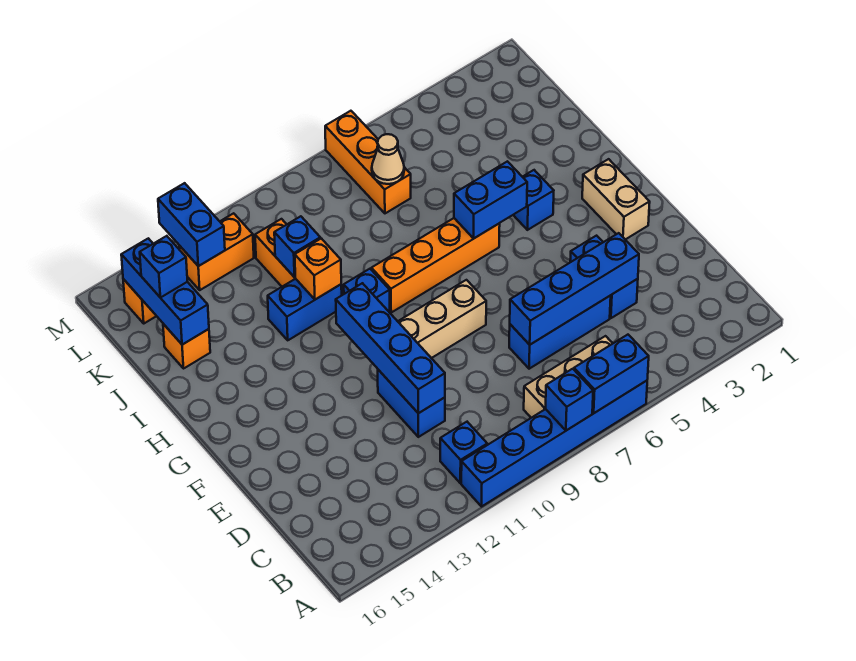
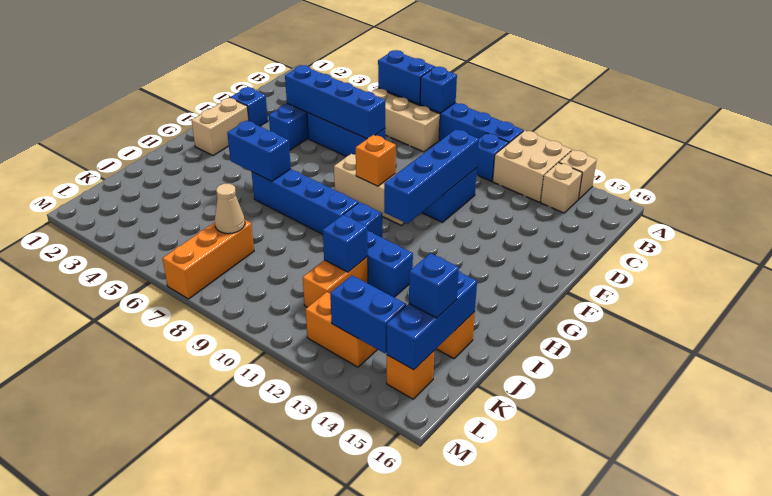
none -> tan 2x2 brick [493,130,572,202]
none -> tan 1x1 brick [559,150,597,199]
none -> tan 1x1 brick [541,163,582,213]
blue 1x1 brick [514,170,554,230] -> blue 1x1 brick moved to [230,87,268,126]
orange 1x4 brick [371,218,500,312] -> blue 1x4 brick [252,169,358,234]
orange 1x1 brick [295,238,341,300] -> orange 1x1 brick moved to [356,135,396,186]
blue 1x2 brick [158,183,225,266] -> blue 1x2 brick turned to [330,275,406,353]

